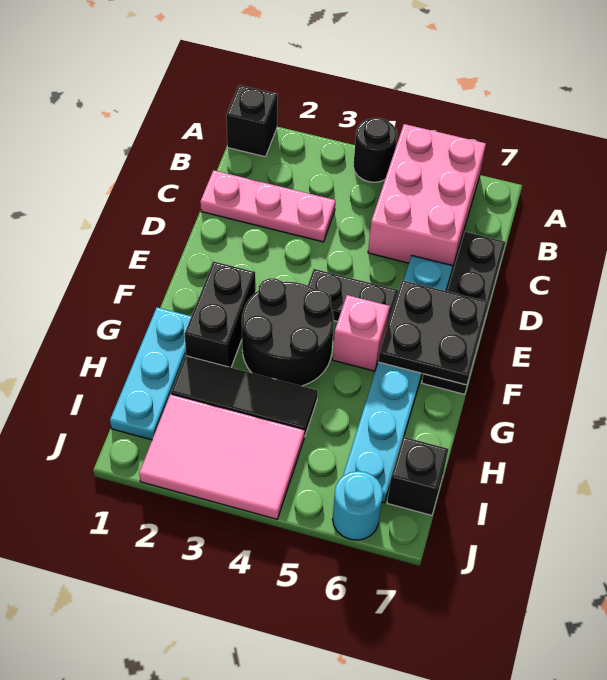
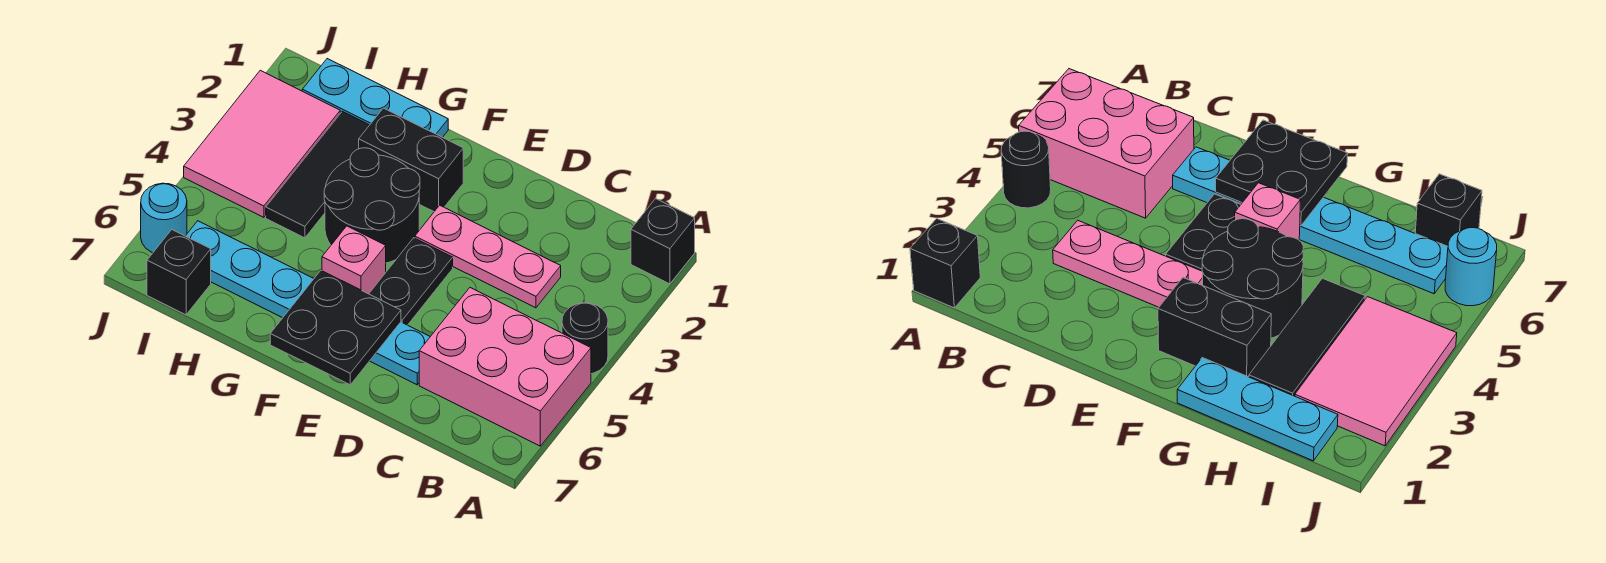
pink 1x3 plate [200,170,336,242] -> pink 1x3 plate turned to [415,205,561,308]
black 1x4 plate [422,232,505,394] -> none

